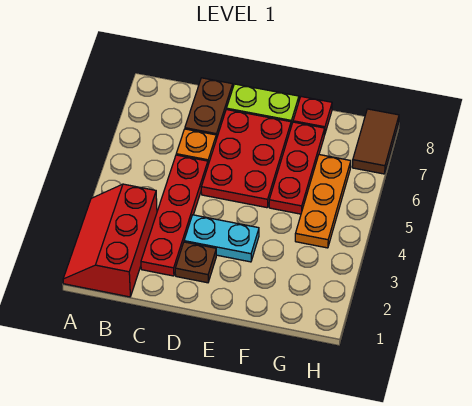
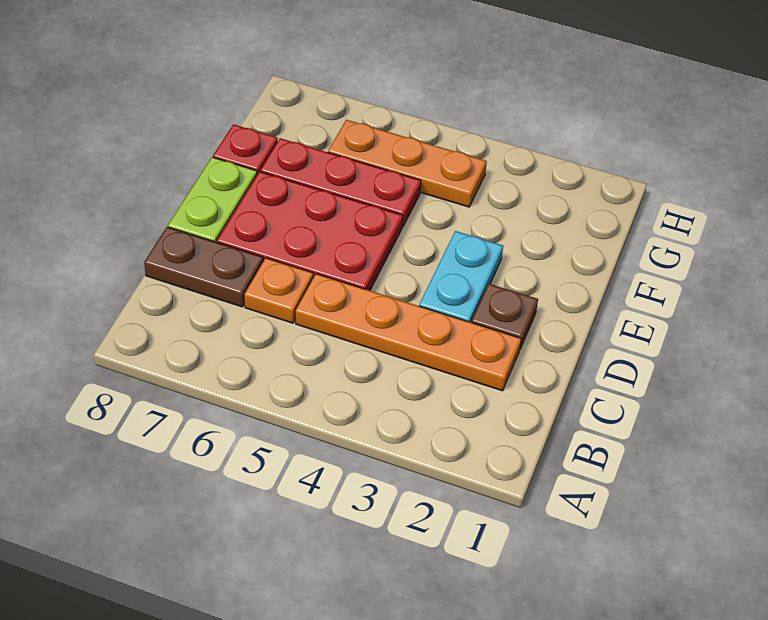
red 2x3 slope [63,184,157,297] -> none
red 1x4 plate [141,155,208,276] -> orange 1x4 plate [296,274,521,391]
brown 1x2 tile [352,109,399,174] -> none

